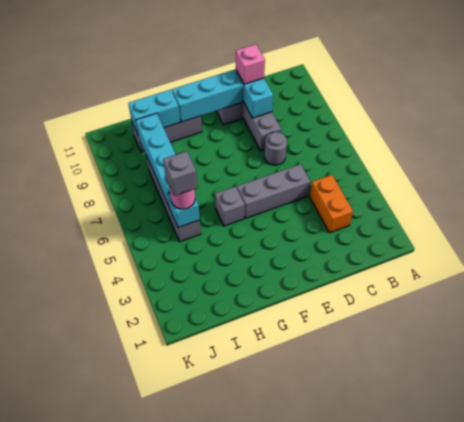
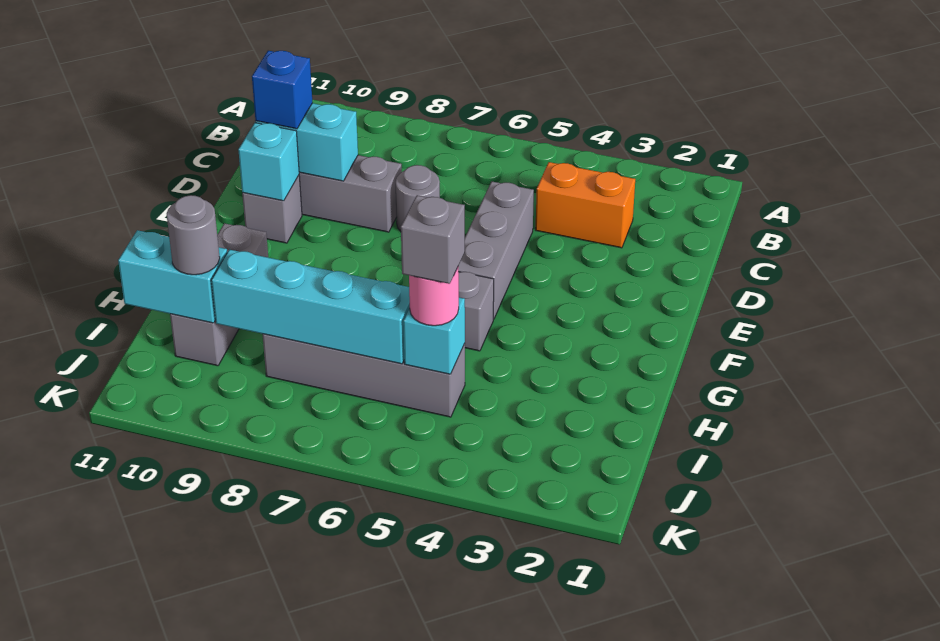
pink 1x1 brick [236,44,265,84] -> blue 1x1 brick [252,51,313,129]
cyan 1x3 brick [172,70,243,122] -> cyan 1x1 brick [238,123,299,201]
cyan 1x2 brick [128,90,180,134] -> cyan 1x2 brick turned to [118,230,227,323]
none -> grey 1x1 round brick [167,195,220,275]

